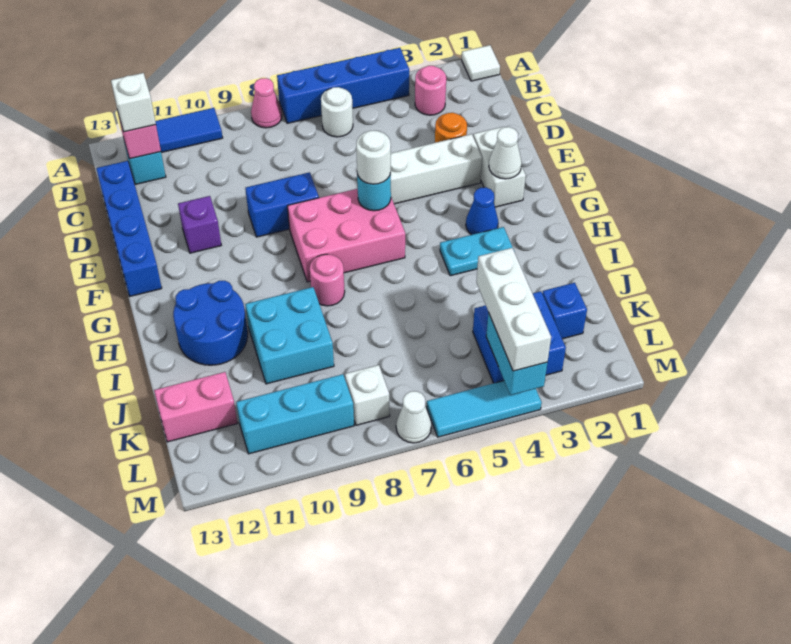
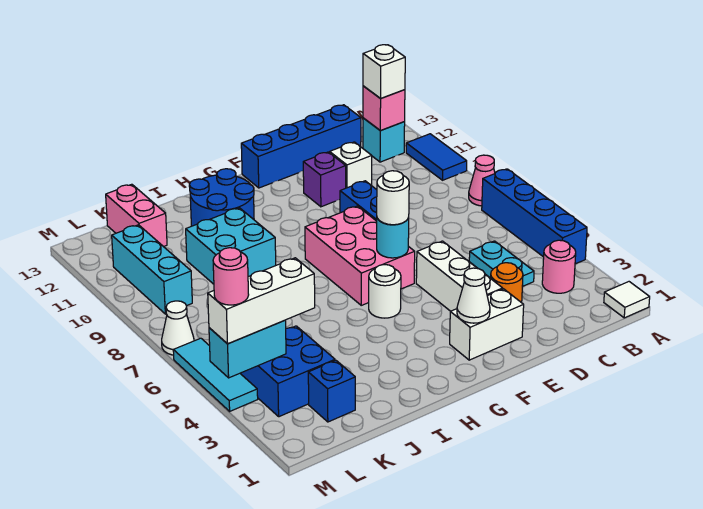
white 1x1 round brick [321,87,353,137] -> white 1x1 round brick moved to [369,265,401,318]
blue 1x1 cone [466,187,498,235] -> none
cyan 1x2 plate [440,227,515,276] -> cyan 1x2 plate moved to [469,241,534,287]
pink 1x1 round brick [310,254,345,306] -> pink 1x1 round brick moved to [213,248,249,305]
white 1x1 brick [345,365,390,425] -> white 1x1 brick moved to [330,142,372,188]

